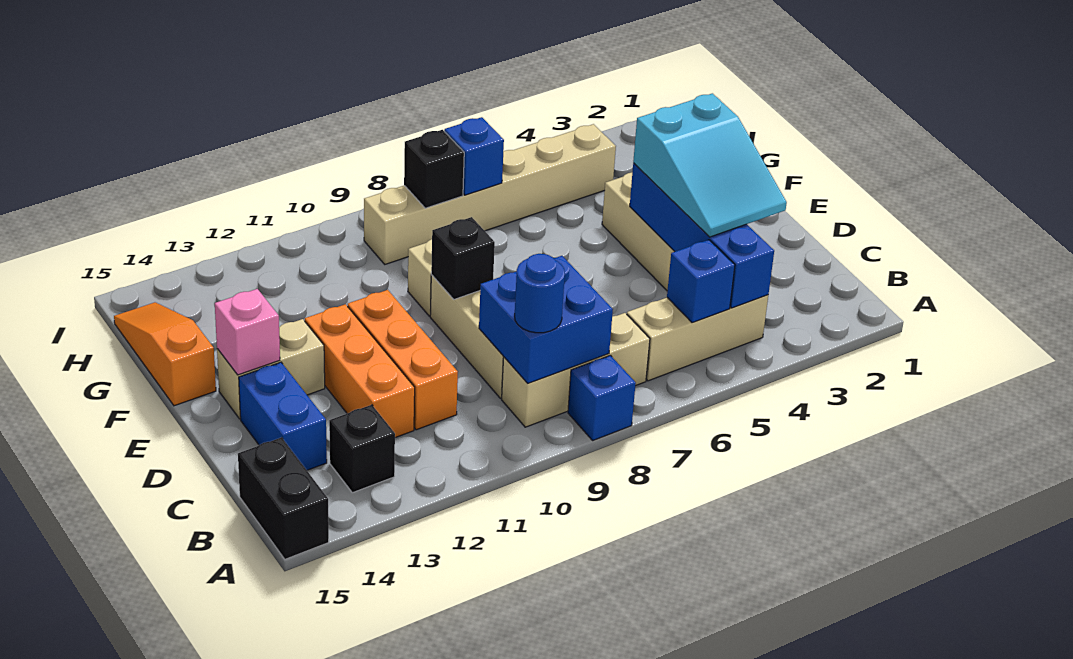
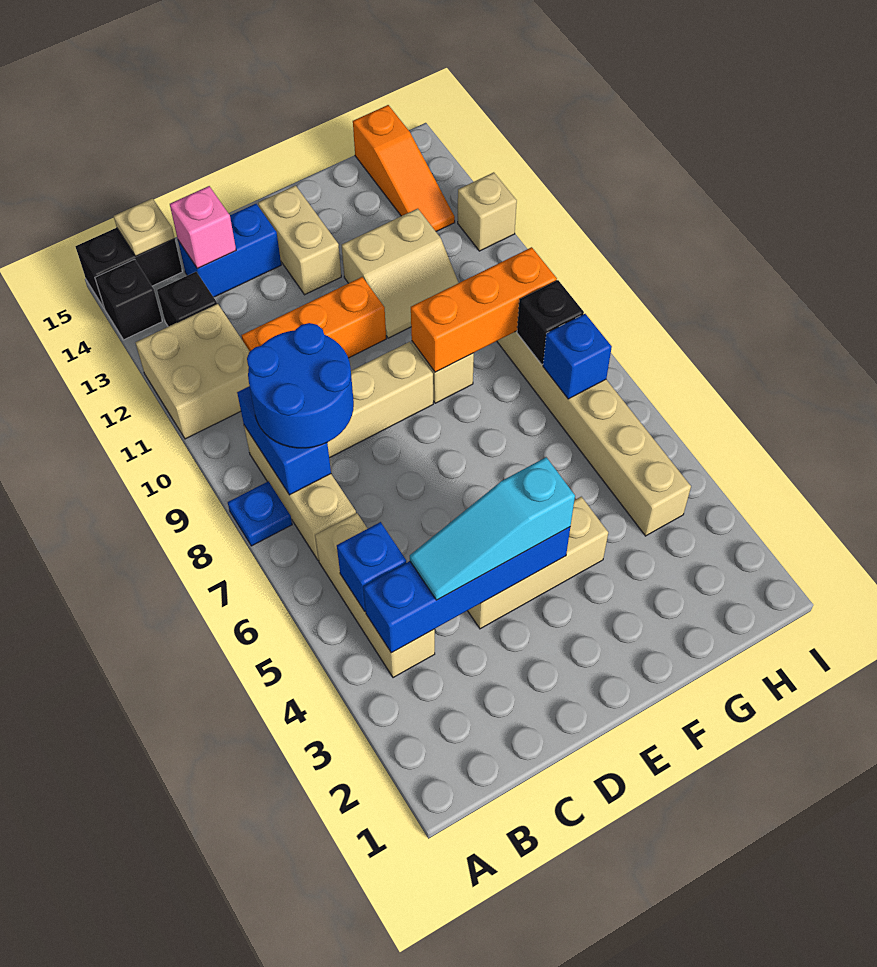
blue 1x1 brick [568,355,636,440] -> blue 1x1 plate [228,481,292,546]
none -> tan 2x2 brick [135,304,250,439]
blue 2x2 brick [479,256,613,383] -> blue 1x2 brick [237,386,331,495]
blue 1x1 round brick [515,254,565,333] -> blue 2x2 round brick [247,323,354,448]
none -> tan 1x1 plate [114,198,175,256]
cyan 2x3 slope [633,93,787,237] -> cyan 1x3 slope [410,457,575,600]
orange 1x3 brick [305,304,415,438] -> orange 1x3 brick moved to [411,247,557,372]
black 1x1 brick [431,217,495,299] -> black 1x1 brick moved to [95,259,162,340]
pink 1x1 brick [215,289,280,375] -> pink 1x1 brick moved to [170,186,236,269]
none -> tan 2x2 slope [342,209,459,338]
orange 1x3 slope [114,302,216,406] -> orange 1x3 slope turned to [353,105,455,231]
none -> tan 1x1 brick [458,172,517,251]

